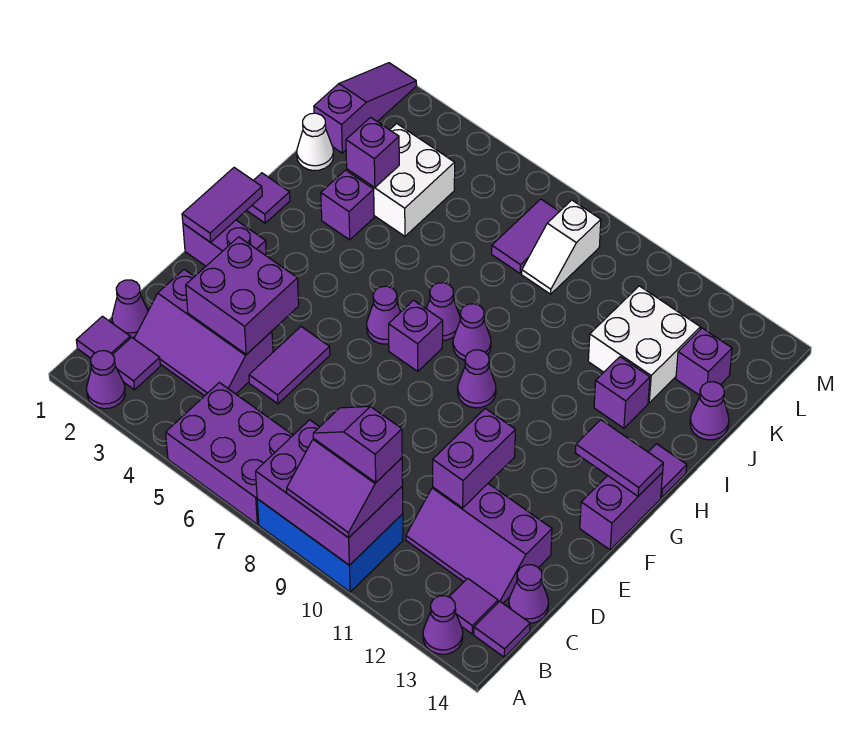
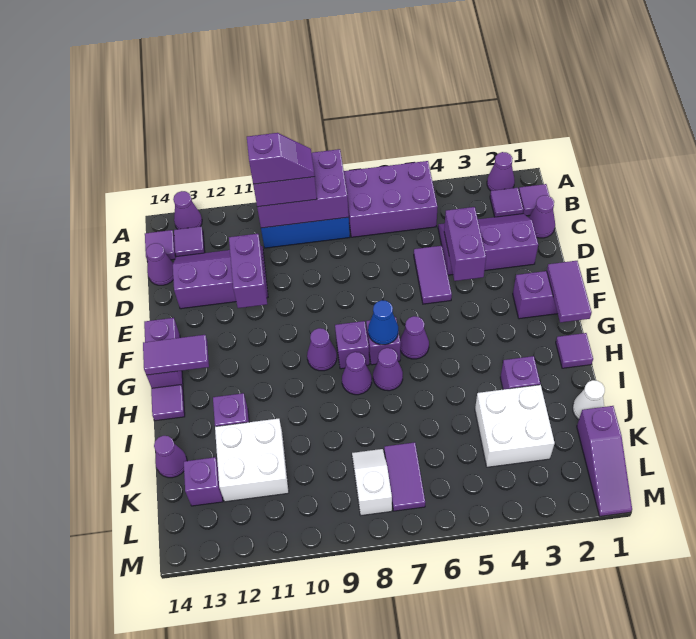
purple 2x2 brick [186,237,299,354] -> purple 1x2 brick [444,207,486,281]
none -> blue 1x1 cone [368,300,398,345]
purple 1x1 brick [346,117,399,188] -> purple 1x1 brick moved to [335,321,369,369]

